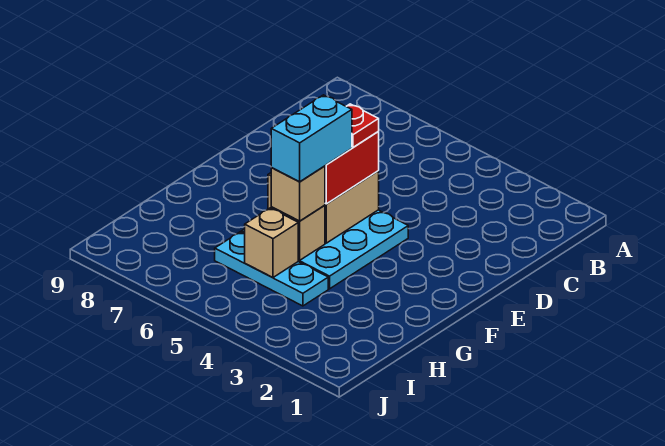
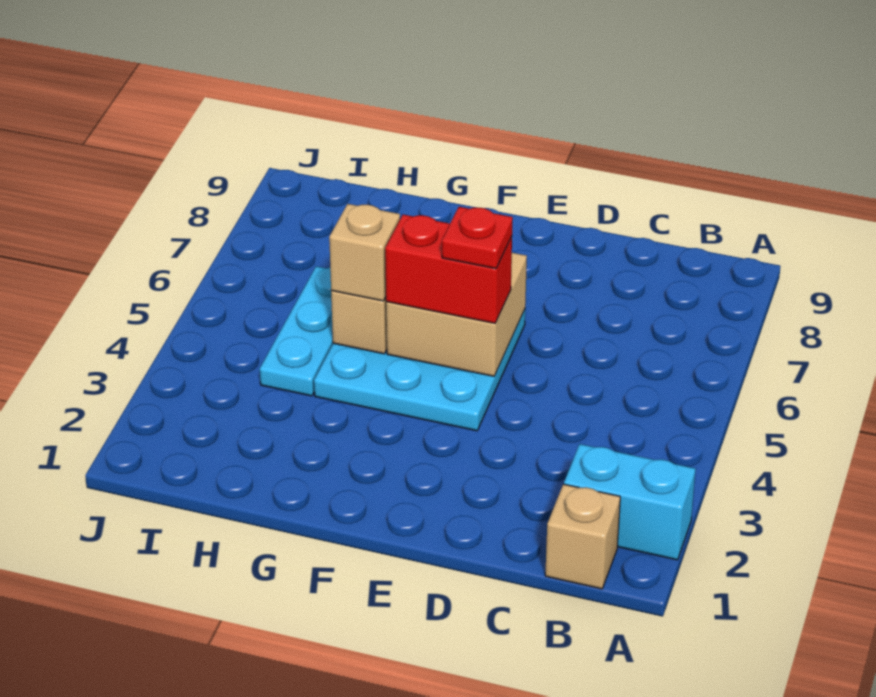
cyan 1x2 brick [271,95,352,182] -> cyan 1x2 brick moved to [564,444,696,560]
tan 1x1 brick [245,208,298,278] -> tan 1x1 brick moved to [545,484,620,589]

